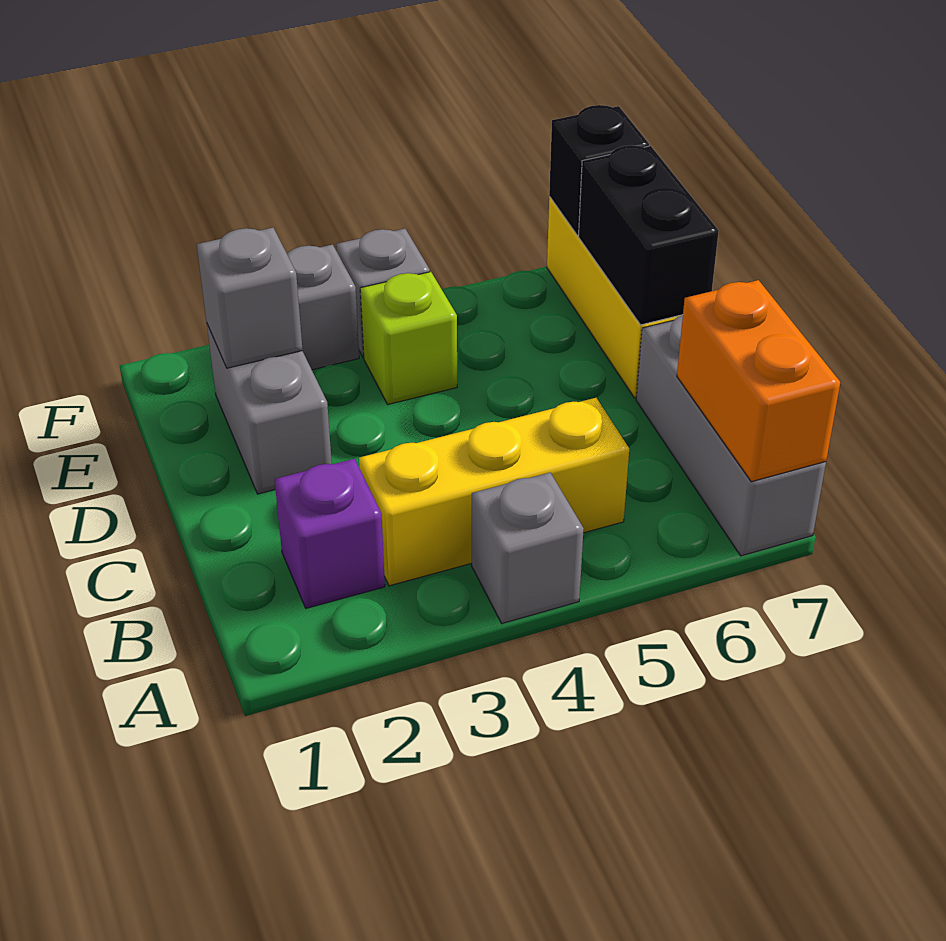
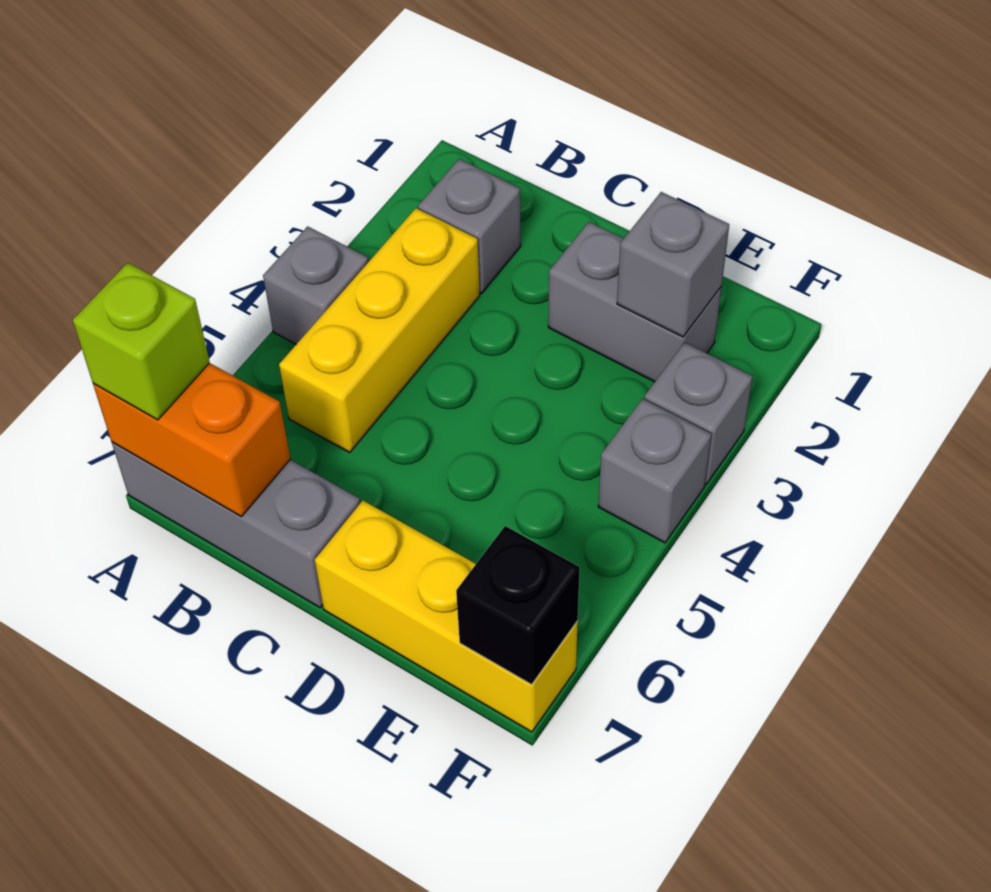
purple 1x1 brick [275,459,385,608] -> grey 1x1 brick [418,159,521,293]
black 1x2 brick [579,145,719,325] -> none
lime 1x1 brick [360,272,457,405] -> lime 1x1 brick moved to [73,263,210,420]

